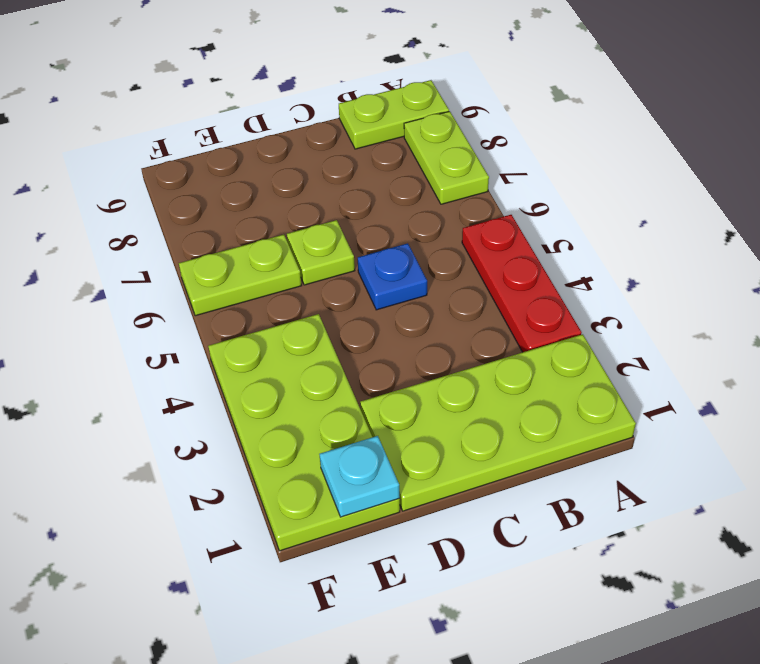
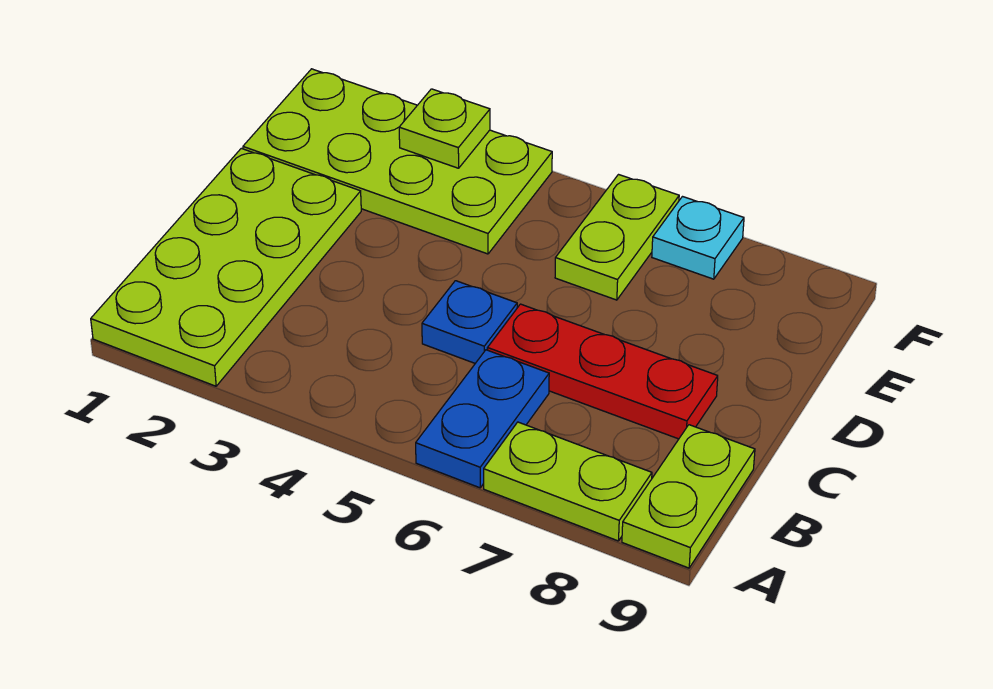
red 1x3 plate [462,215,582,352] -> red 1x3 plate moved to [487,304,718,439]
none -> blue 1x2 plate [416,350,549,488]
lime 1x1 plate [287,220,355,285] -> lime 1x1 plate moved to [399,89,490,168]
cyan 1x1 plate [320,436,400,517] -> cyan 1x1 plate moved to [652,197,744,279]

